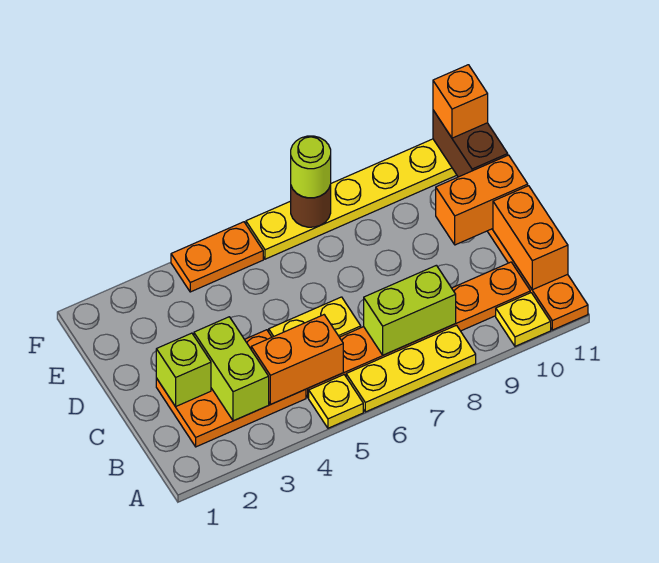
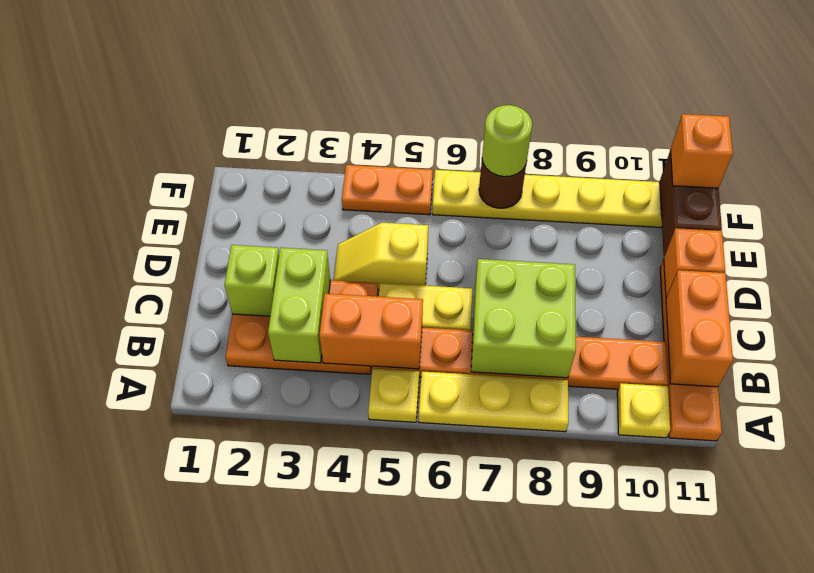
lime 1x2 brick [364,265,456,355] -> lime 2x2 brick [471,259,576,378]
none -> yellow 1x2 slope [334,223,428,290]
orange 1x2 brick [436,155,528,245] -> orange 1x1 brick [664,228,725,297]

